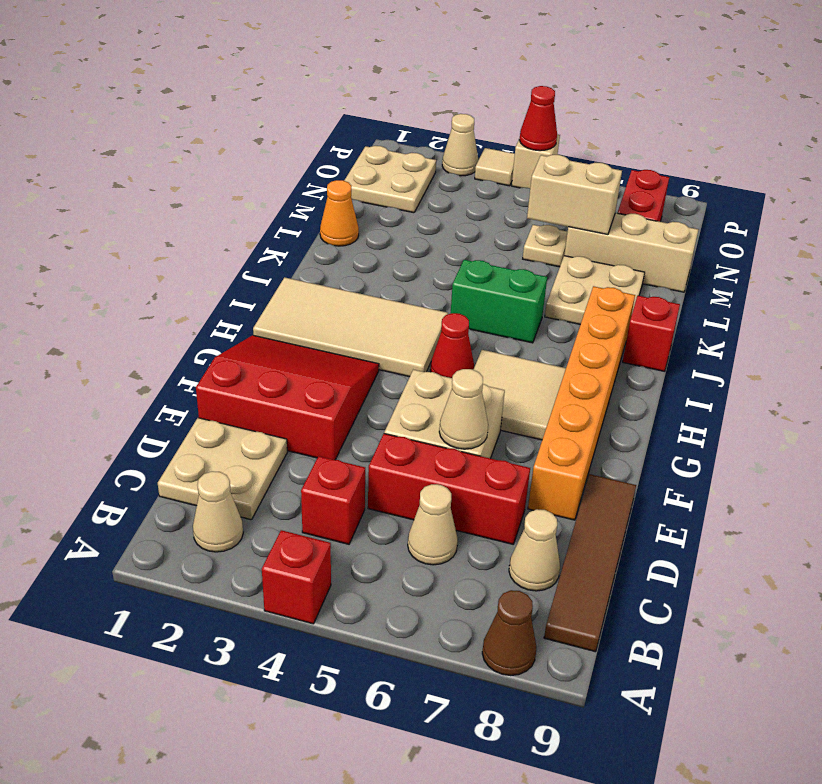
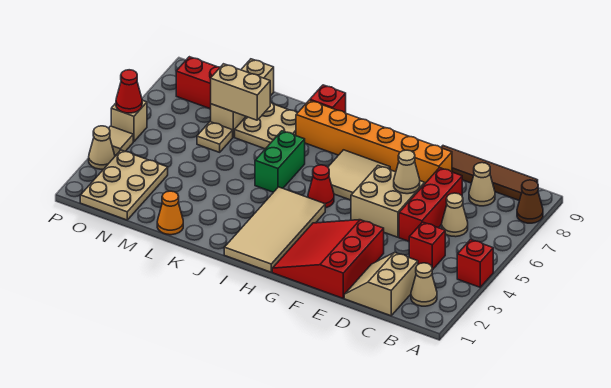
tan 2x2 plate [158,418,287,520] -> tan 2x2 slope [344,252,418,316]
tan 1x2 brick [527,155,622,235] -> tan 1x2 brick turned to [211,64,270,120]
tan 2x2 plate [344,146,436,213] -> tan 2x3 plate [80,150,168,220]

